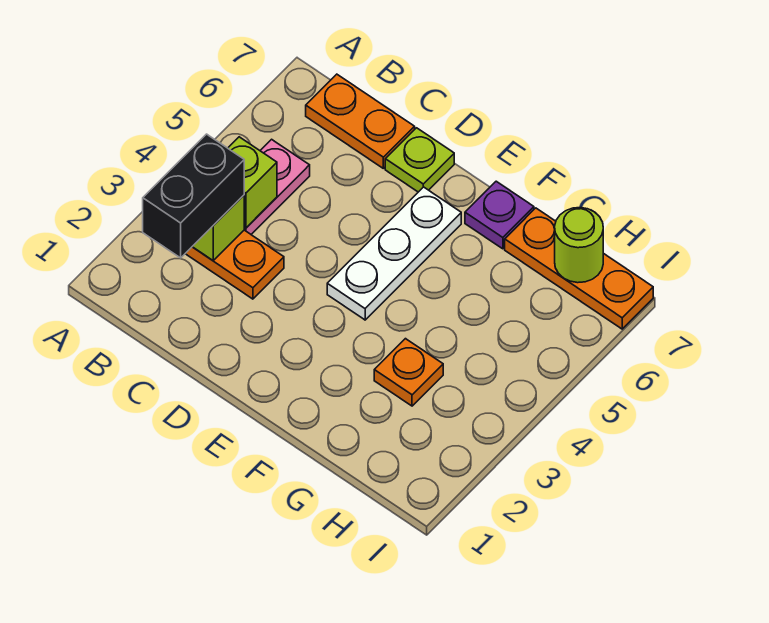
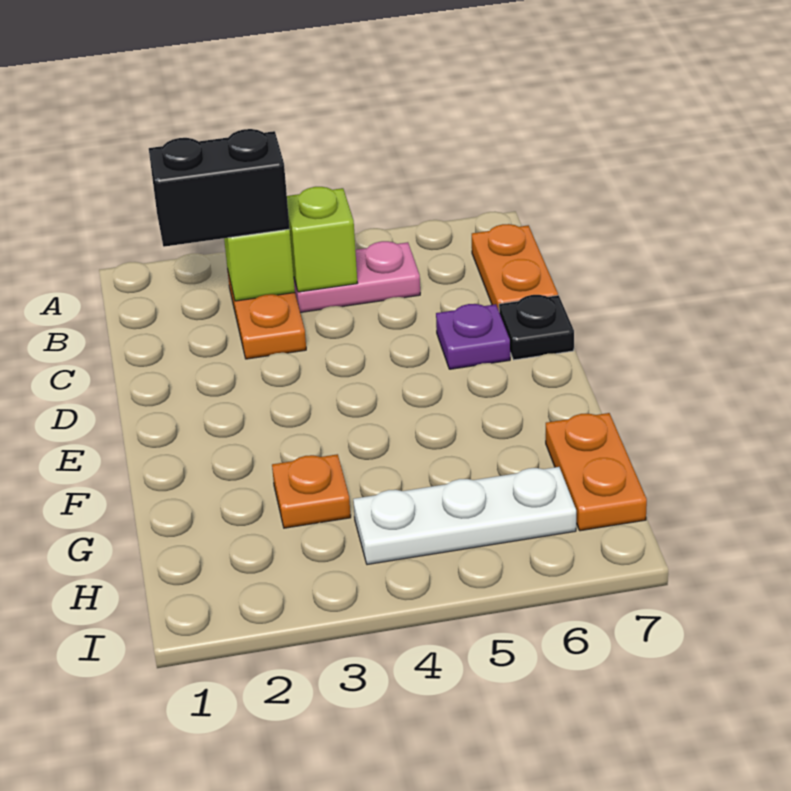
lime 1x1 plate [385,128,454,192] -> black 1x1 plate [499,295,574,360]
white 1x3 plate [327,187,461,320] -> white 1x3 plate moved to [353,467,576,565]
purple 1x1 plate [465,181,534,249] -> purple 1x1 plate moved to [436,304,510,369]
orange 1x3 plate [505,208,653,329] -> orange 1x2 plate [546,413,647,531]
lime 1x1 round brick [555,208,603,283] -> none

